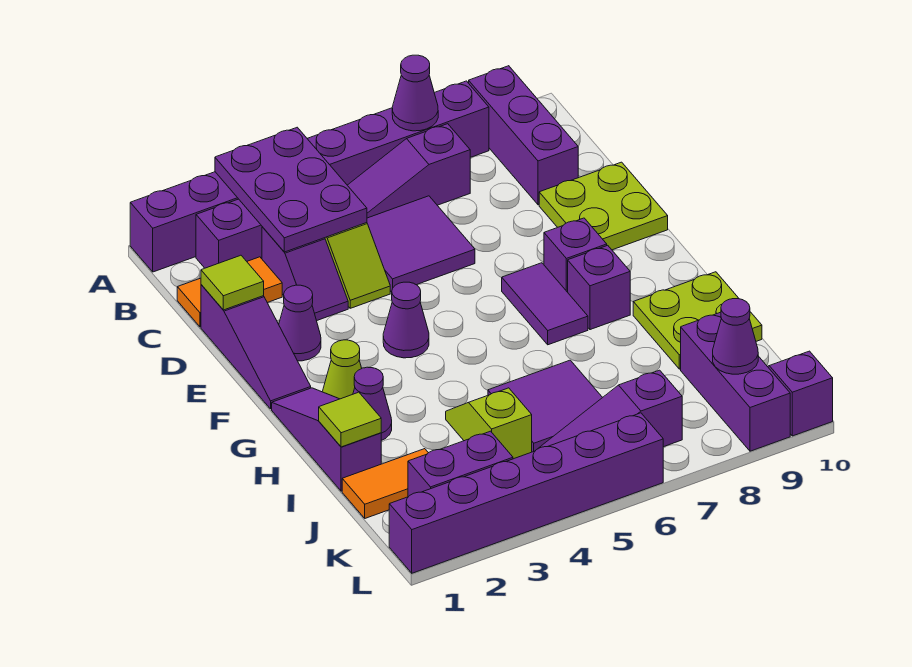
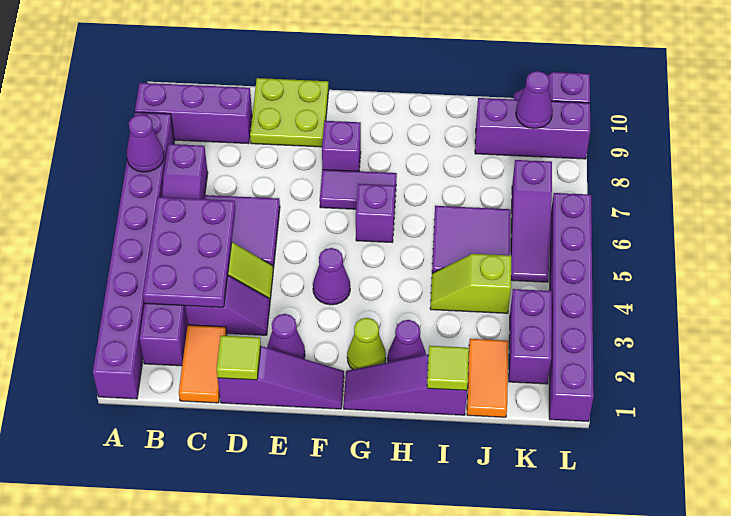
purple 2x3 plate [215,127,367,252] -> purple 2x3 plate turned to [143,197,235,307]
purple 1x1 brick [568,245,630,330] -> purple 1x1 brick moved to [356,184,395,242]
lime 2x2 plate [633,272,762,369] -> none

